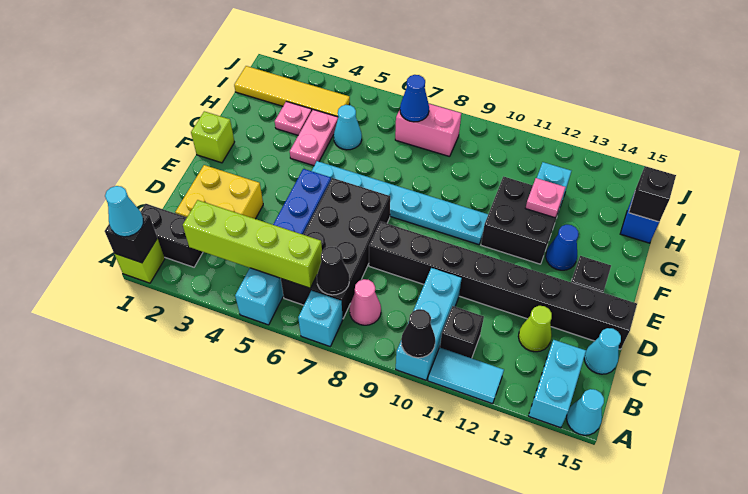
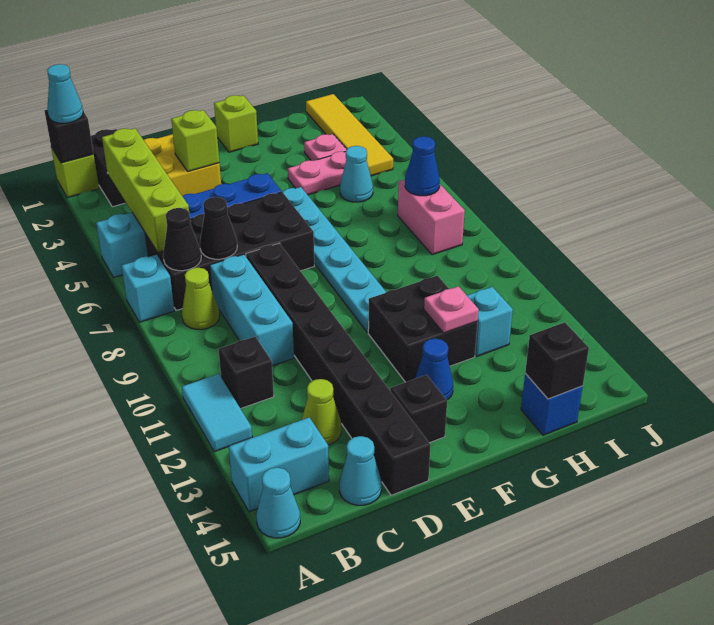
cyan 1x3 brick [396,268,462,380] -> cyan 1x3 brick turned to [210,254,294,366]
black 1x1 cone [401,309,435,358] -> black 1x1 cone moved to [200,197,237,259]
pink 1x1 cone [349,279,381,325] -> lime 1x1 cone [182,267,220,329]
none -> lime 1x1 brick [171,110,219,172]

